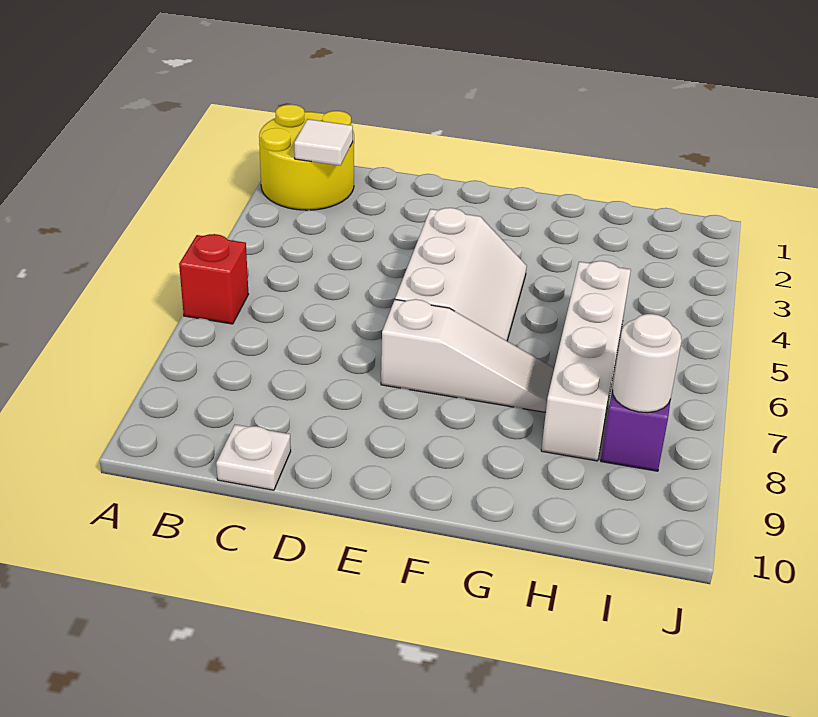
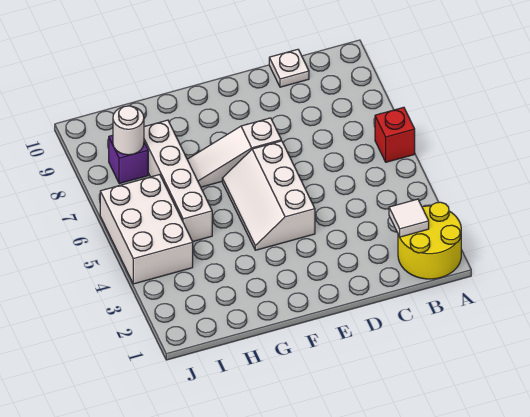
none -> white 2x3 brick [100,175,193,284]

